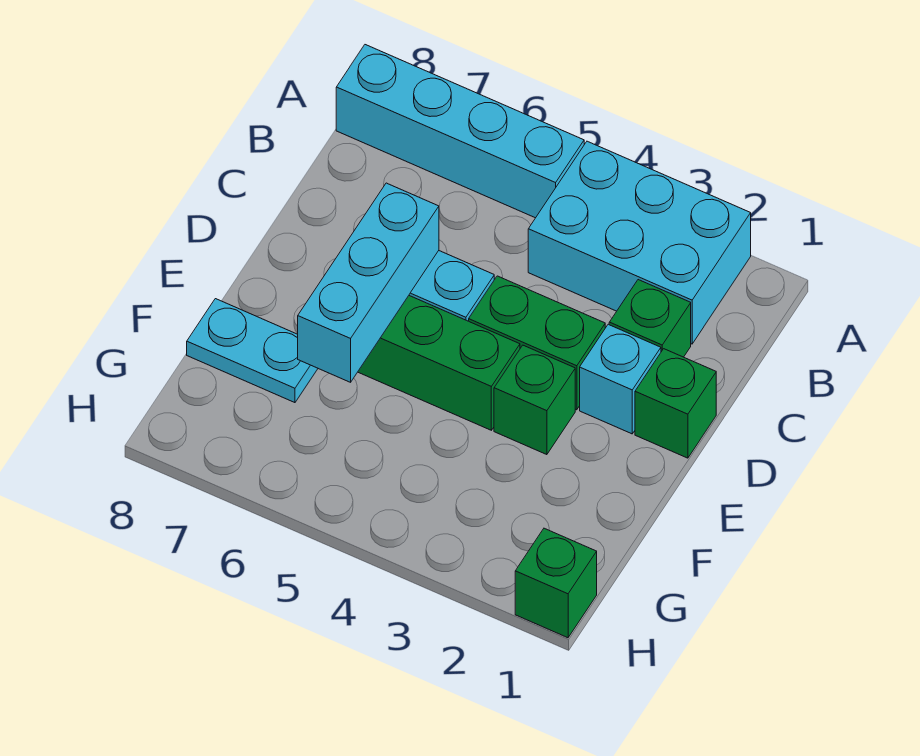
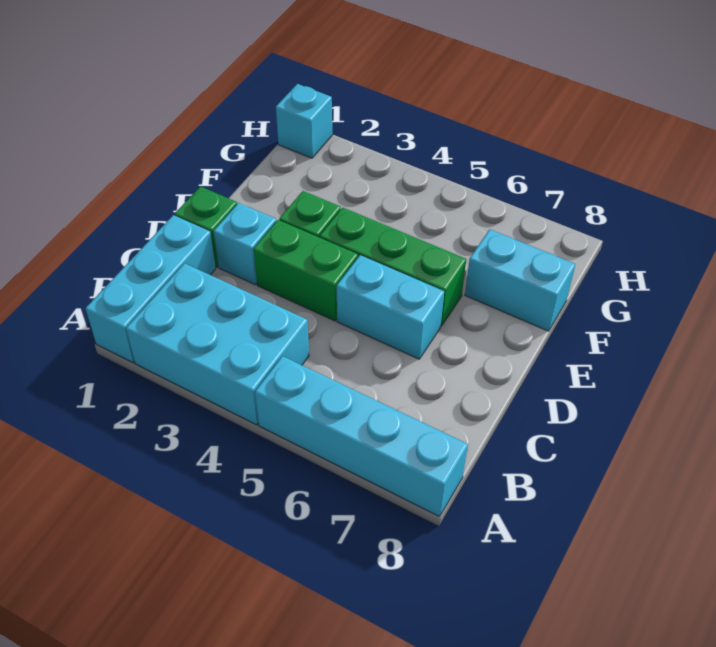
green 1x1 brick [609,280,691,357] -> none
cyan 1x3 brick [298,183,439,382] -> cyan 1x3 brick moved to [86,215,216,363]
cyan 1x2 plate [187,299,318,403] -> cyan 1x2 brick [465,229,575,331]
green 1x1 brick [515,528,597,638] -> cyan 1x1 brick [276,84,332,158]

